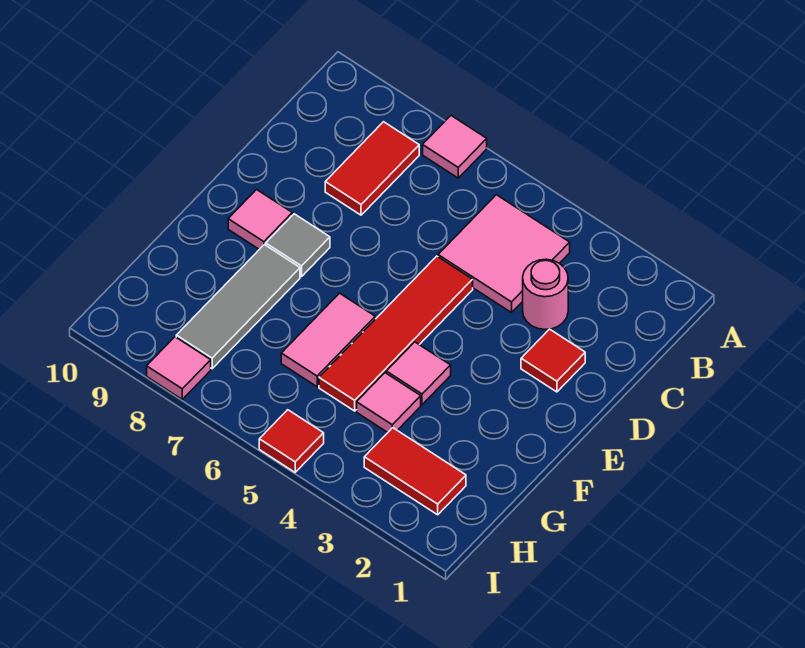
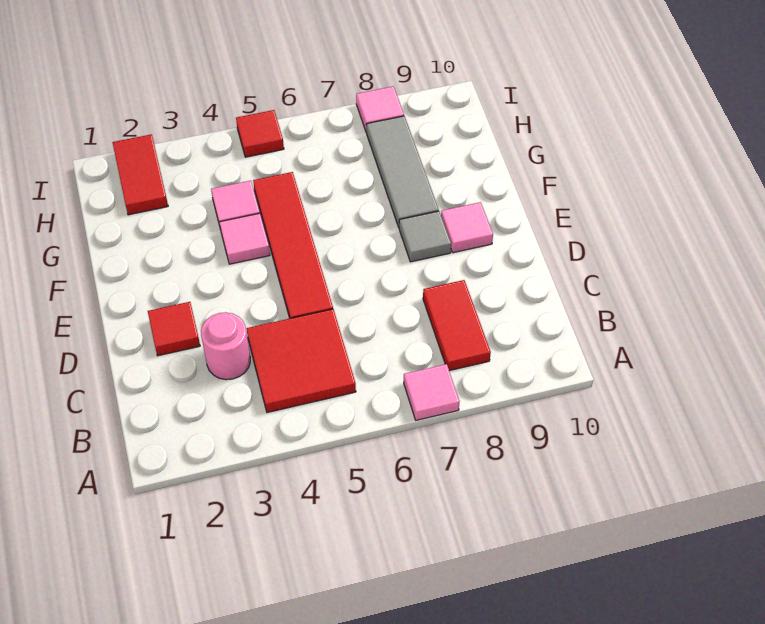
pink 2x2 tile [438,195,570,313] -> red 2x2 tile [246,309,356,413]
pink 1x2 tile [281,293,375,387] -> none
red 1x2 tile [364,428,466,515] -> red 1x2 tile turned to [112,134,168,215]

